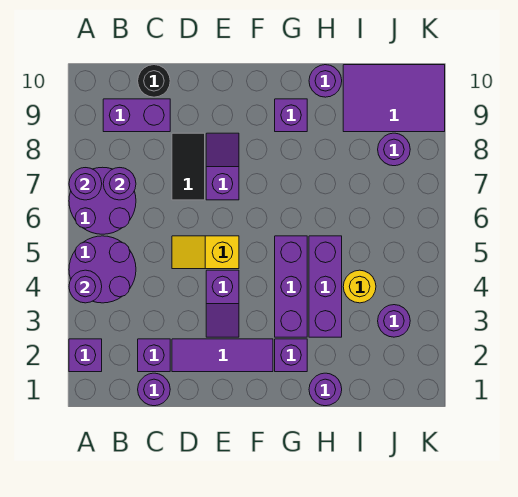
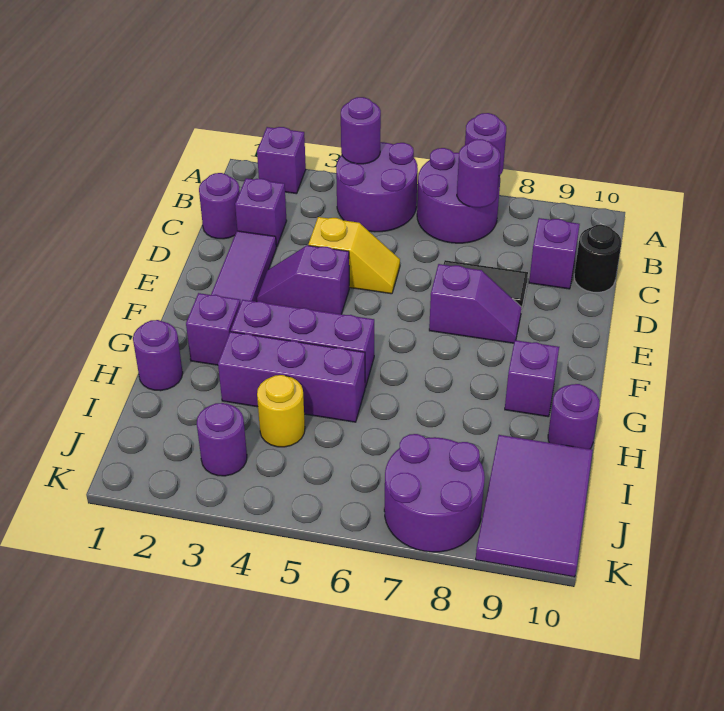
purple 1x2 brick [103,99,170,132] -> purple 1x1 brick [529,218,580,289]
yellow 1x2 slope [172,236,239,269] -> yellow 1x2 slope turned to [309,217,400,294]
purple 1x1 round brick [378,133,410,166] -> purple 2x2 round brick [384,434,485,552]

